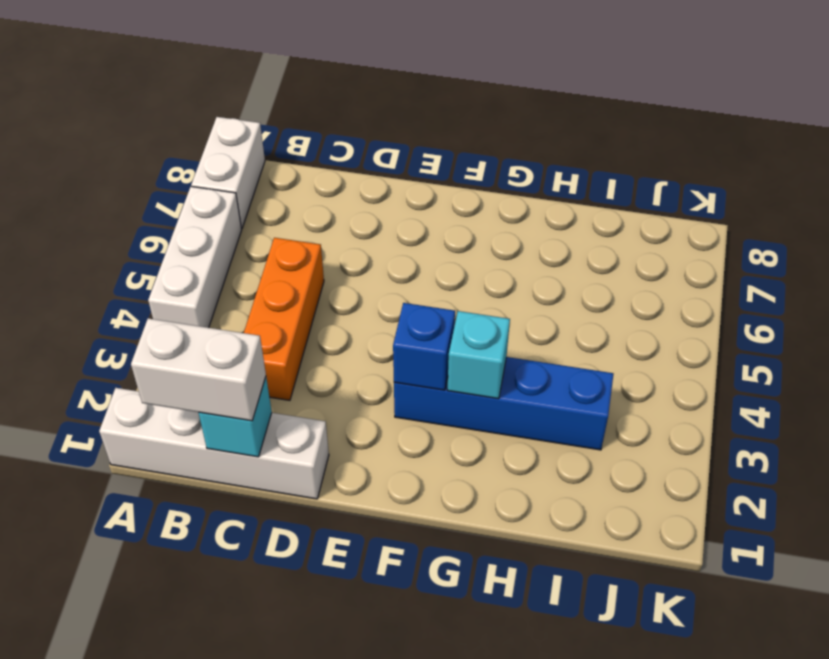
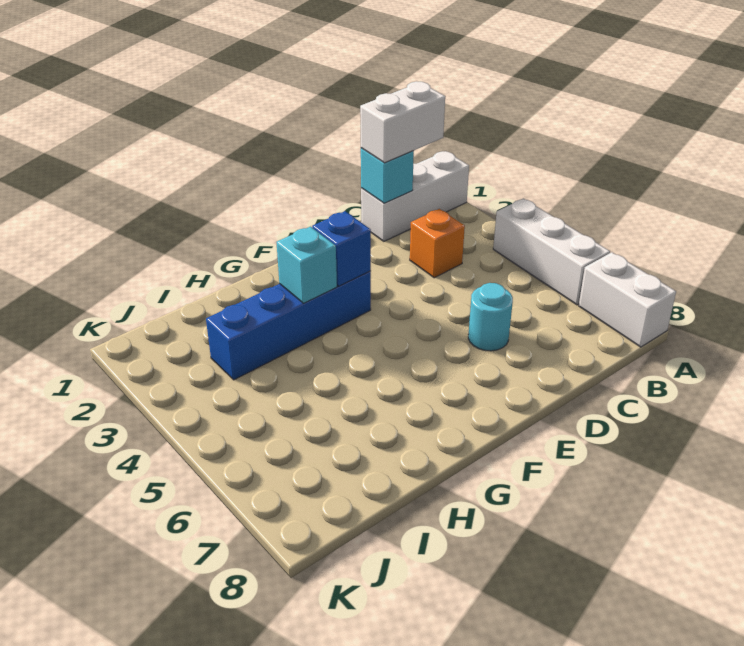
white 1x4 brick [99,388,329,499] -> white 1x3 brick [361,151,469,241]
orange 1x3 brick [244,238,324,400] -> orange 1x1 brick [410,209,465,278]
none -> cyan 1x1 round brick [468,283,513,351]

